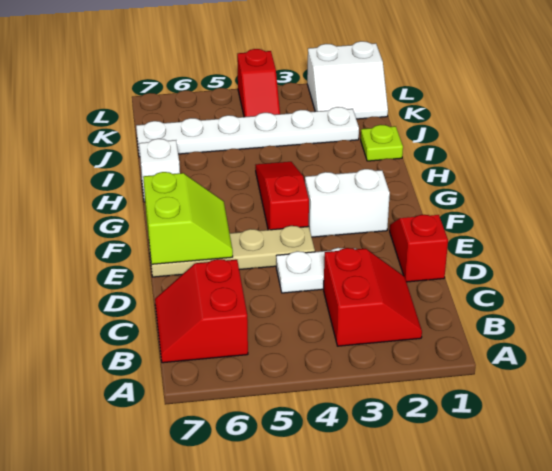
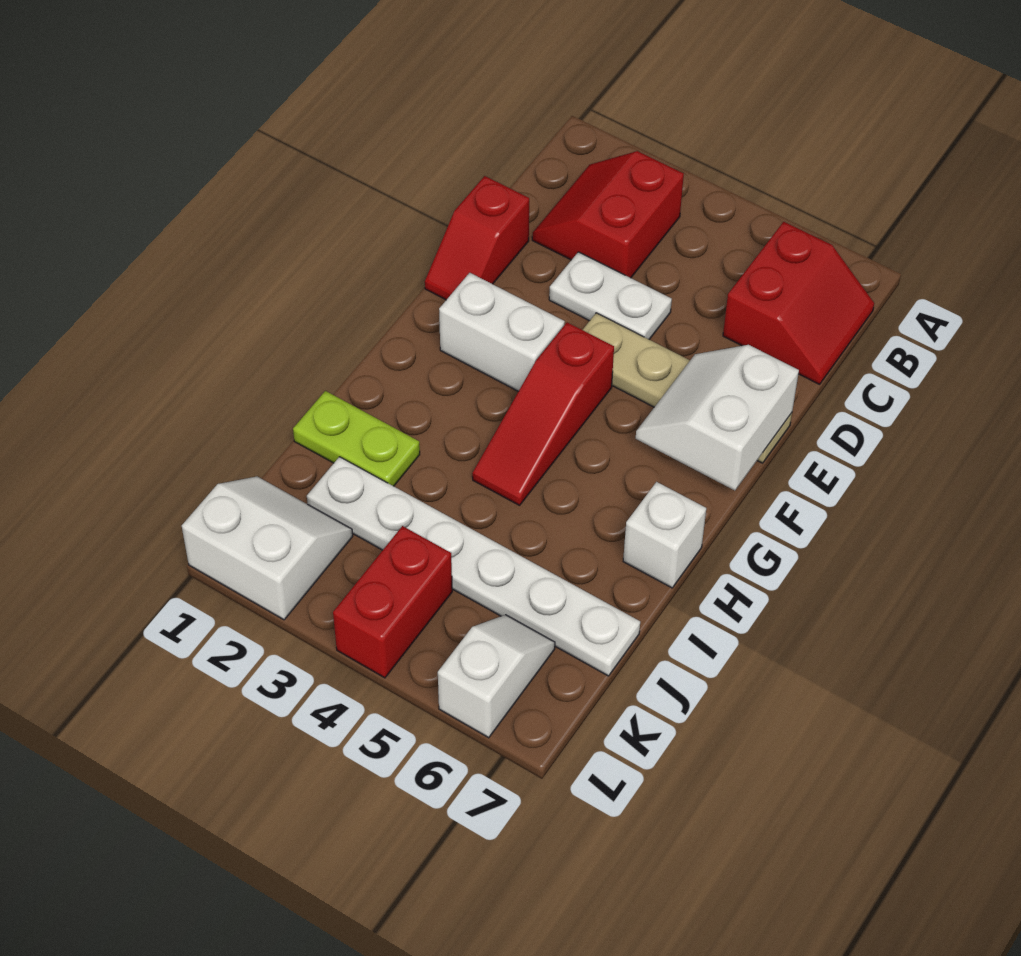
lime 2x2 slope [143,172,233,264] -> white 2x2 slope [636,345,799,490]
lime 1x1 plate [361,125,403,161] -> lime 1x2 plate [293,391,420,486]
red 1x2 slope [237,49,280,117] -> red 1x2 brick [333,526,452,678]
none -> white 1x2 slope [438,615,555,738]

